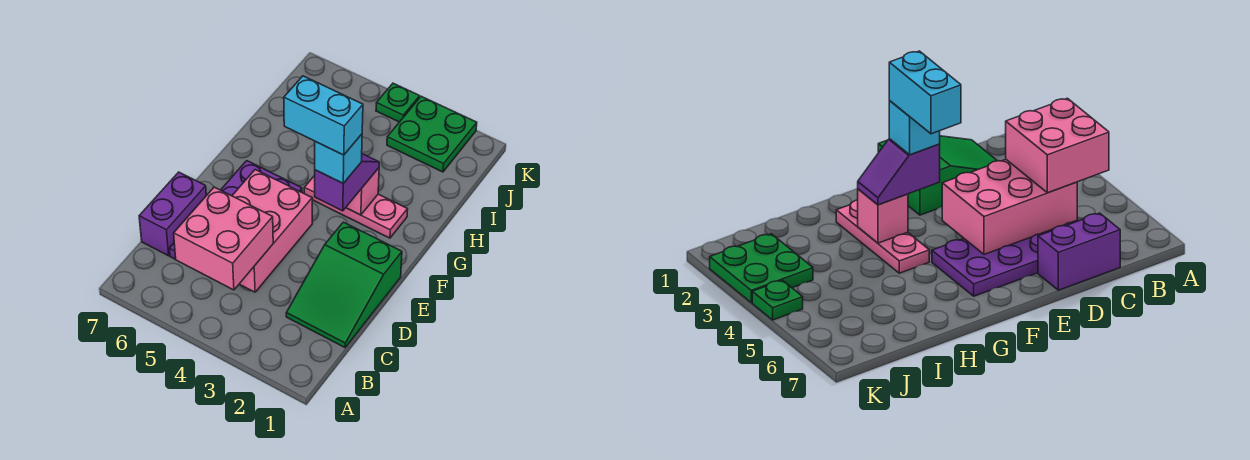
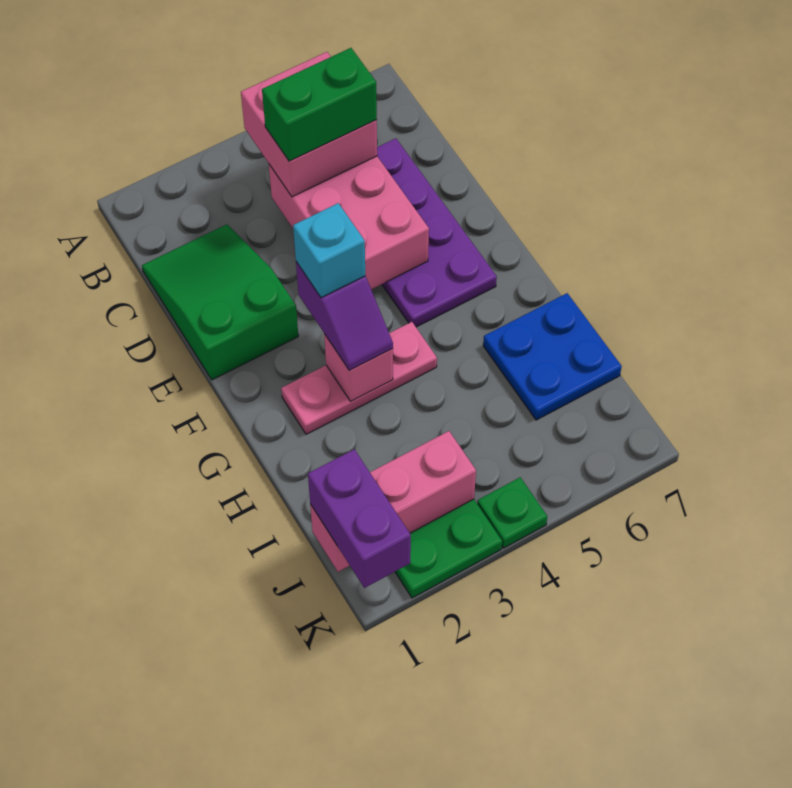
none -> green 1x2 brick [262,48,377,161]
purple 1x2 brick [139,172,206,256] -> purple 1x2 brick moved to [308,449,411,588]
cyan 1x2 brick [284,76,363,155] -> none
none -> blue 2x2 plate [483,293,622,420]
none -> pink 1x3 brick [310,431,476,572]

